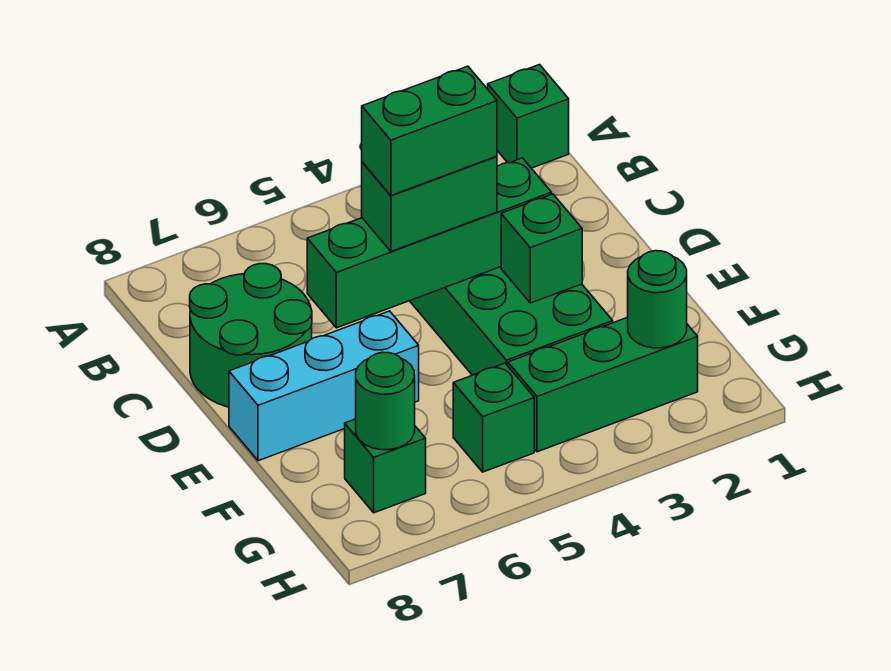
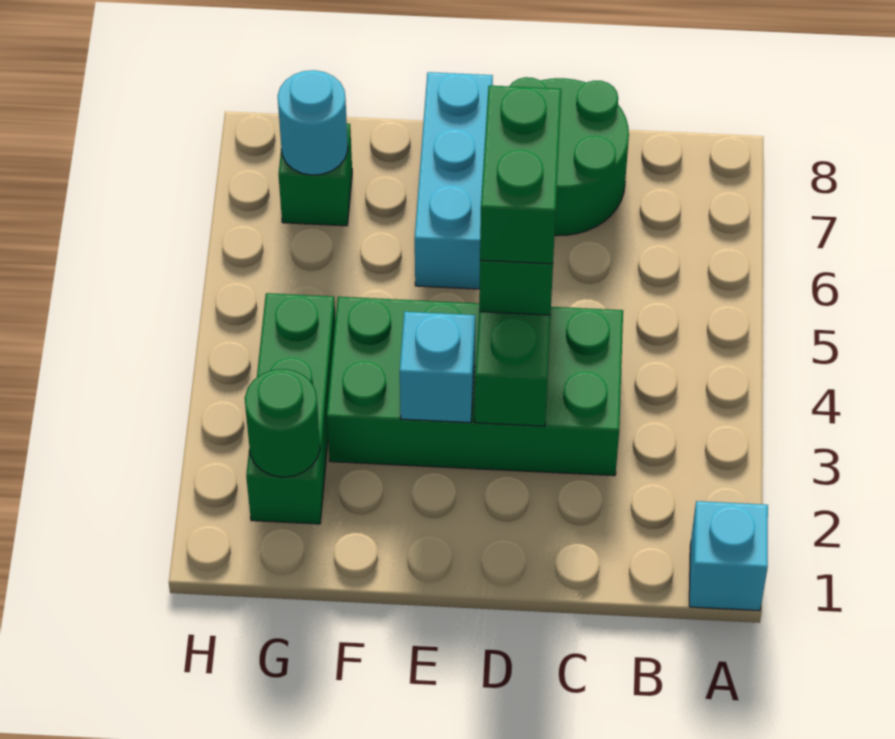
green 1x1 brick [488,65,569,168] -> cyan 1x1 brick [689,501,768,611]
green 1x1 brick [501,194,582,303] -> cyan 1x1 brick [400,312,475,423]
green 1x1 brick [453,363,534,472] -> none
green 1x1 round brick [356,352,415,450] -> cyan 1x1 round brick [278,70,348,175]

